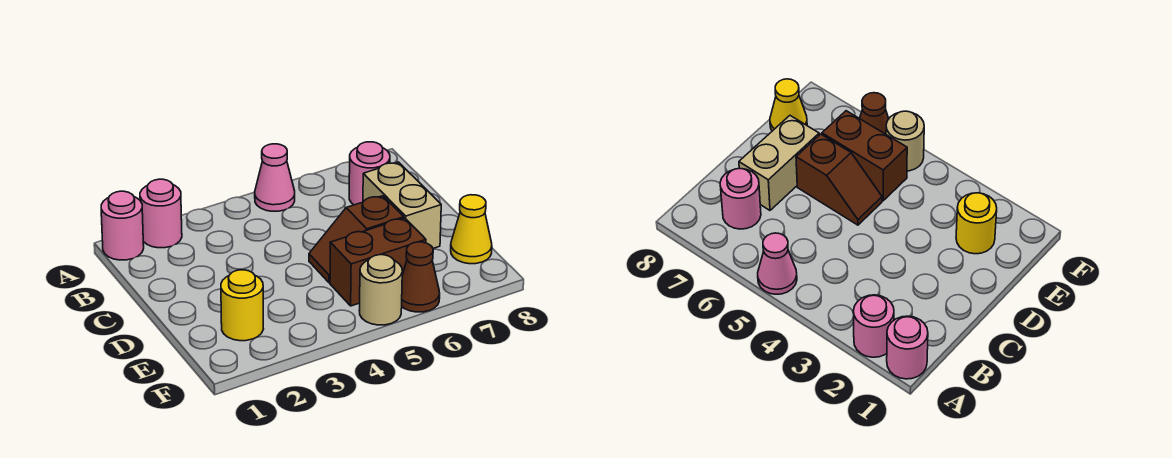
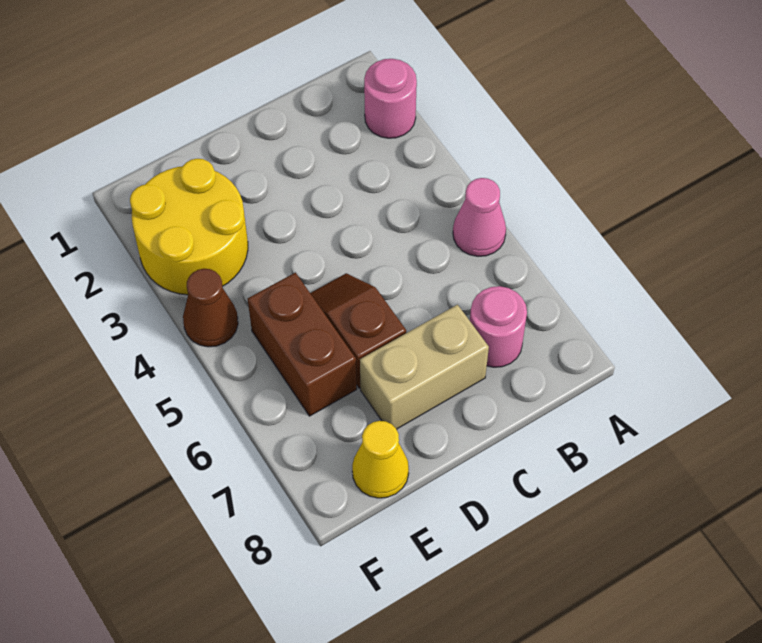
pink 1x1 round brick [101,191,144,260] -> none
yellow 1x1 round brick [221,270,263,341] -> yellow 2x2 round brick [130,159,248,295]
tan 1x1 round brick [359,255,402,325] -> none
brown 1x1 cone [402,242,440,312] -> brown 1x1 cone moved to [183,269,238,347]

